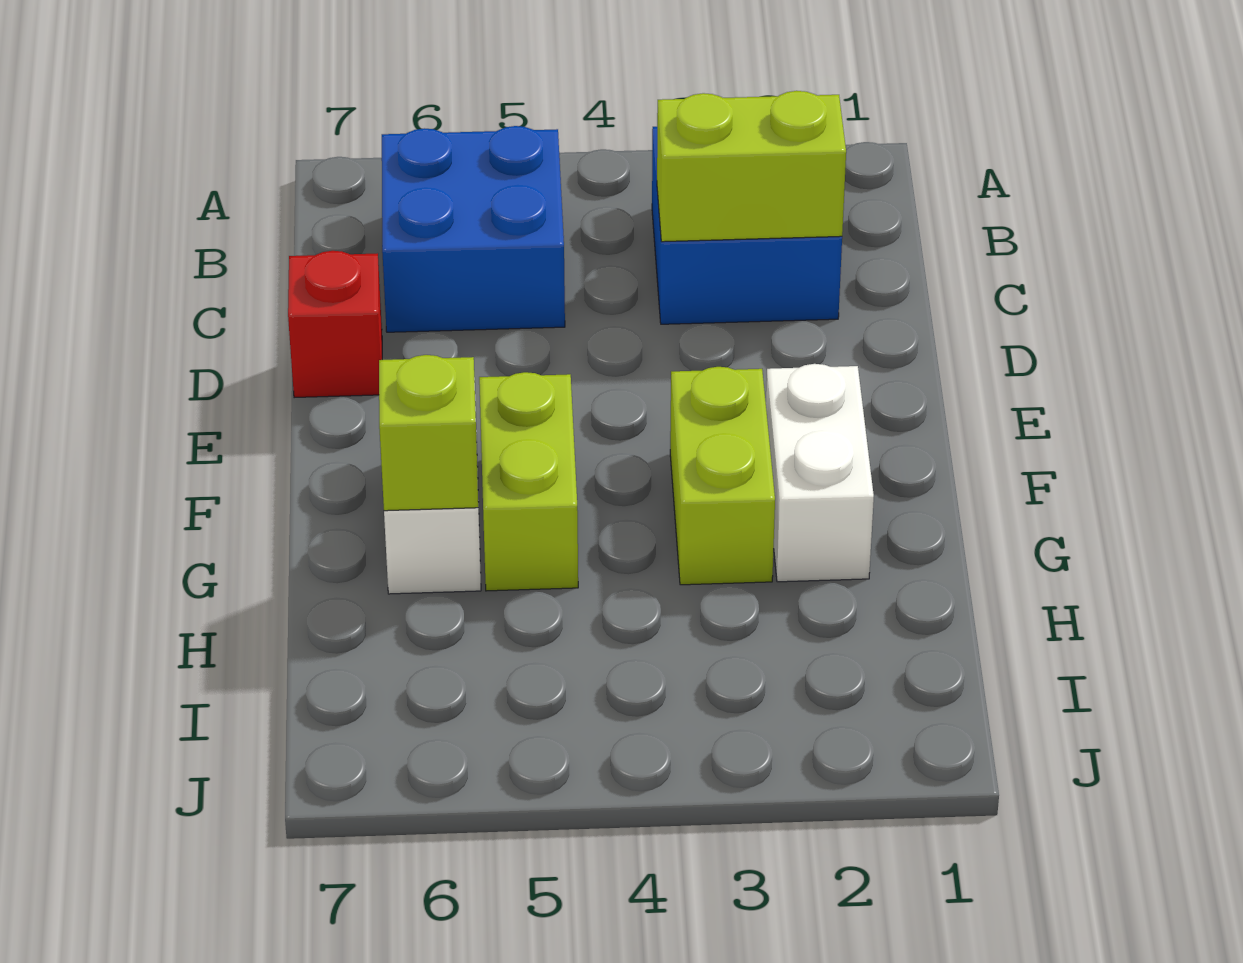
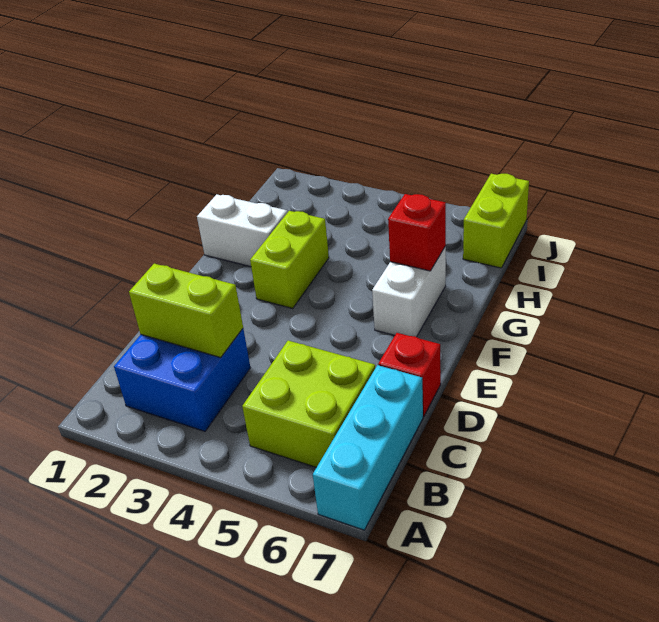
none -> cyan 1x3 brick [313,365,423,530]
blue 2x2 brick [382,126,565,332] -> lime 2x2 brick [242,341,375,467]
white 1x2 brick [766,364,874,582] -> white 1x2 brick turned to [197,194,288,267]
lime 1x2 brick [479,372,578,591] -> lime 1x2 brick moved to [463,174,529,268]
lime 1x1 brick [379,355,478,511] -> red 1x1 brick [388,194,446,271]

